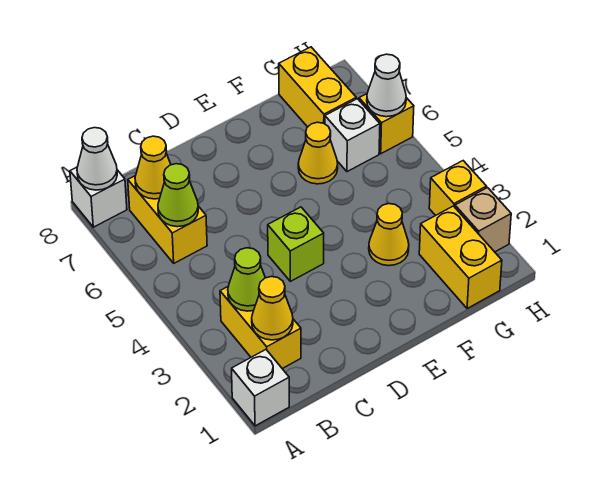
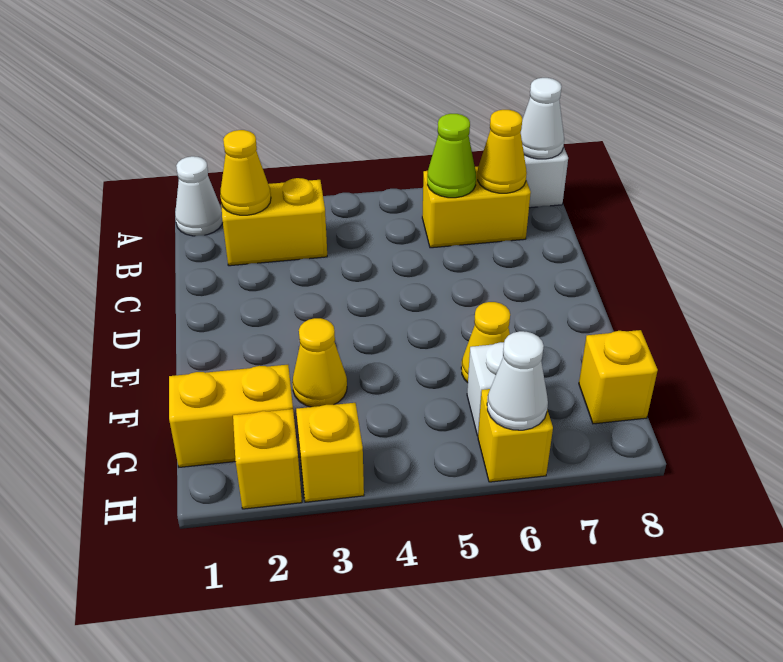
white 1x1 brick [232,350,289,426] -> white 1x1 cone [175,156,223,236]
lime 1x1 cone [228,248,265,311] -> none
lime 1x1 brick [268,207,324,281] -> none
yellow 1x2 brick [279,47,356,127] -> yellow 1x1 brick [579,330,658,424]
tan 1x1 brick [455,188,511,252] -> yellow 1x1 brick [233,409,302,509]

